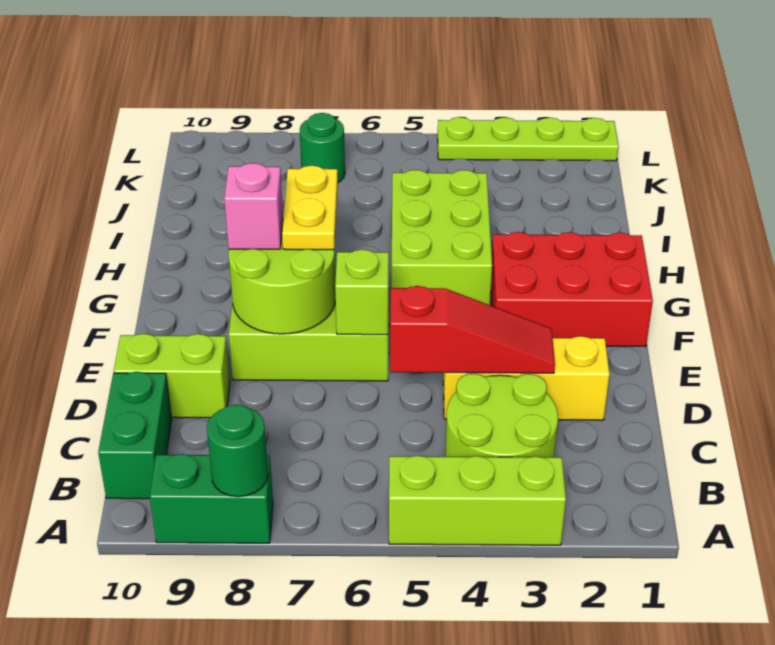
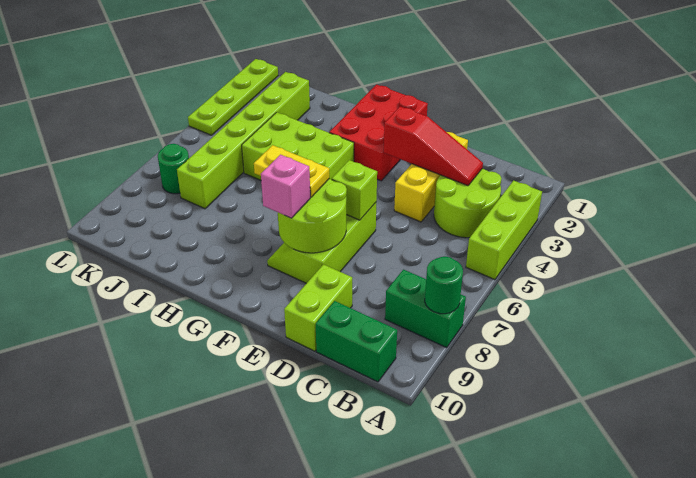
green 1x2 brick [150,454,273,543] -> green 1x2 brick turned to [385,270,466,348]
red 1x3 slope [390,286,555,373] -> red 1x3 slope turned to [384,106,483,186]
none -> lime 1x6 brick [177,72,310,209]

